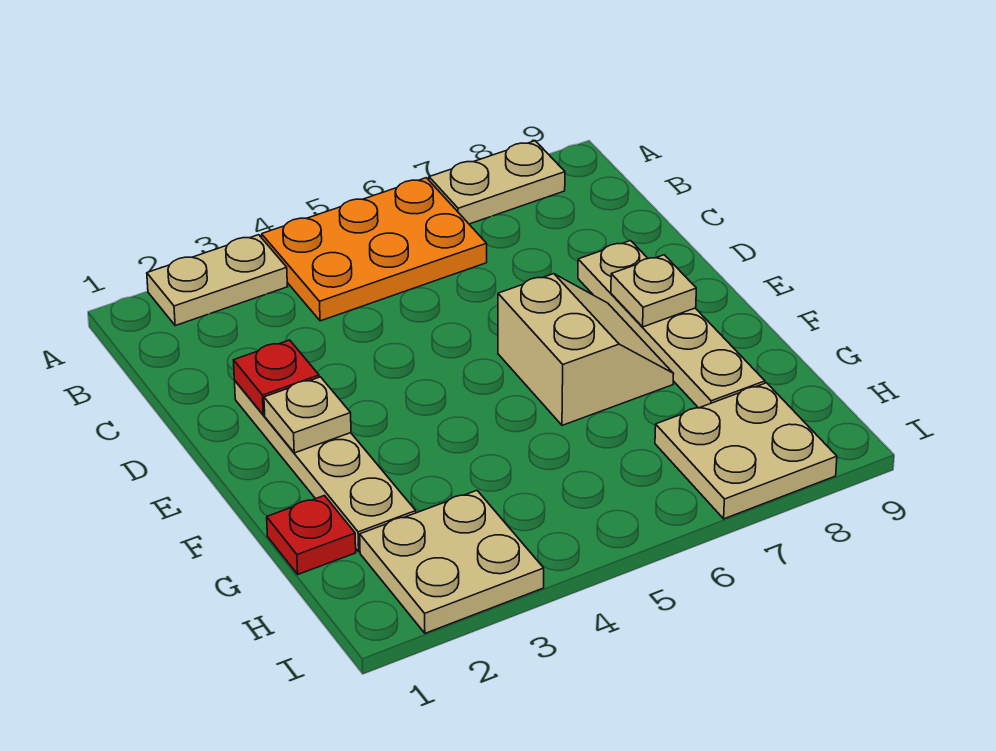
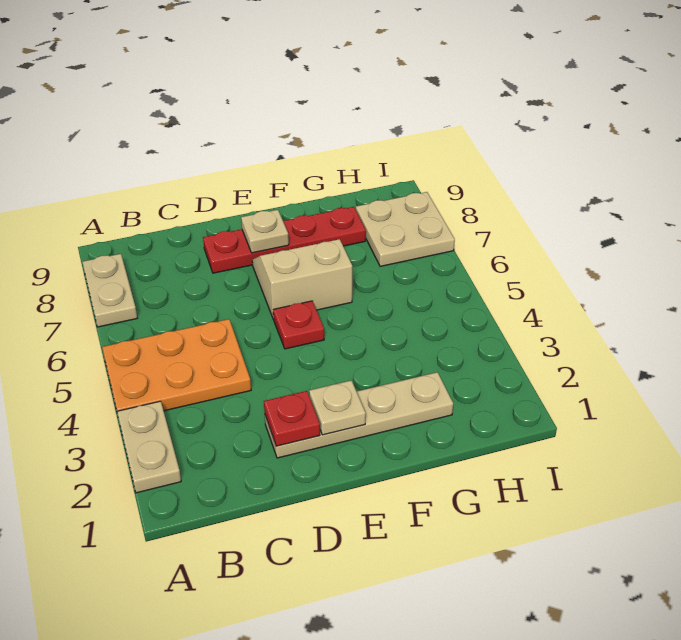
orange 2x3 plate [262,178,487,321] -> orange 2x3 plate turned to [102,319,251,411]
tan 1x4 plate [578,241,765,408] -> red 1x4 plate [203,207,366,273]
red 1x1 plate [267,496,356,574] -> red 1x1 plate moved to [273,301,324,349]
tan 2x2 plate [360,491,544,633] -> none

